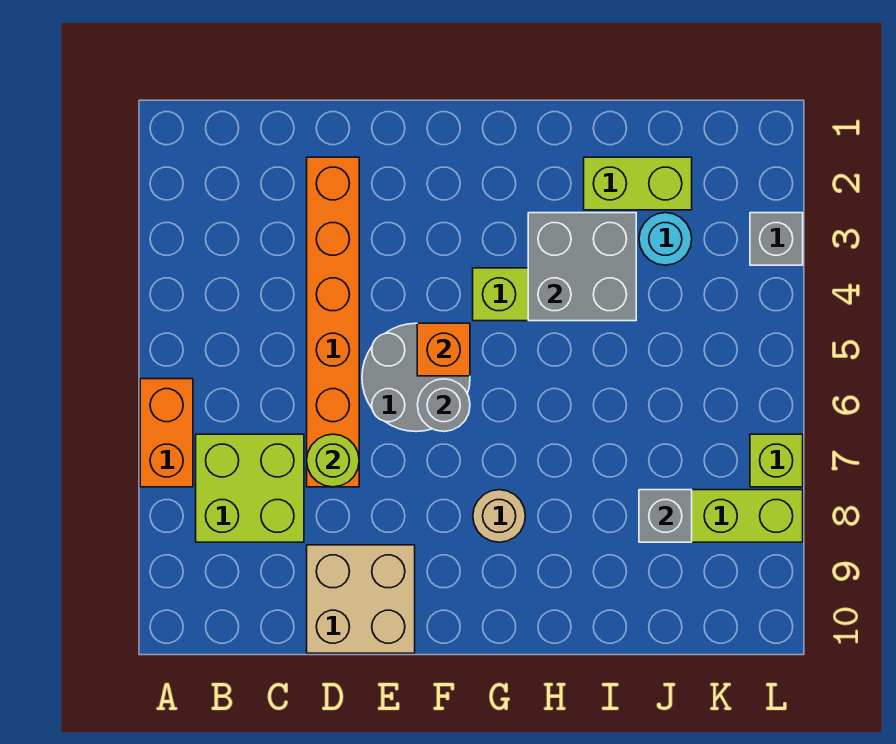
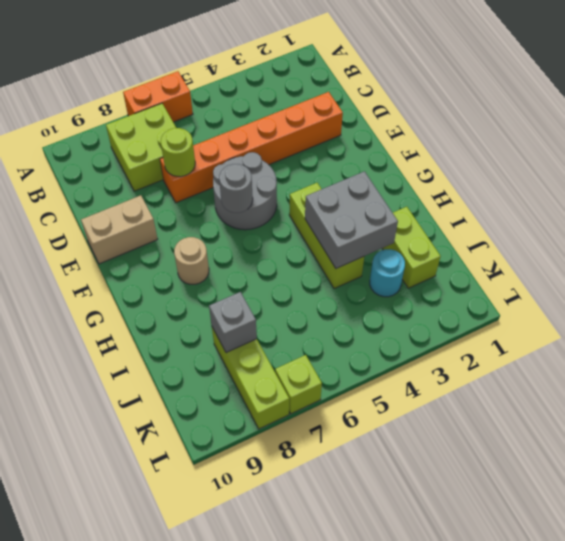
tan 2x2 brick [307,545,415,653] -> tan 1x2 brick [81,195,157,264]
orange 1x1 brick [417,323,470,376] -> none
grey 1x1 brick [750,213,803,265] -> none

